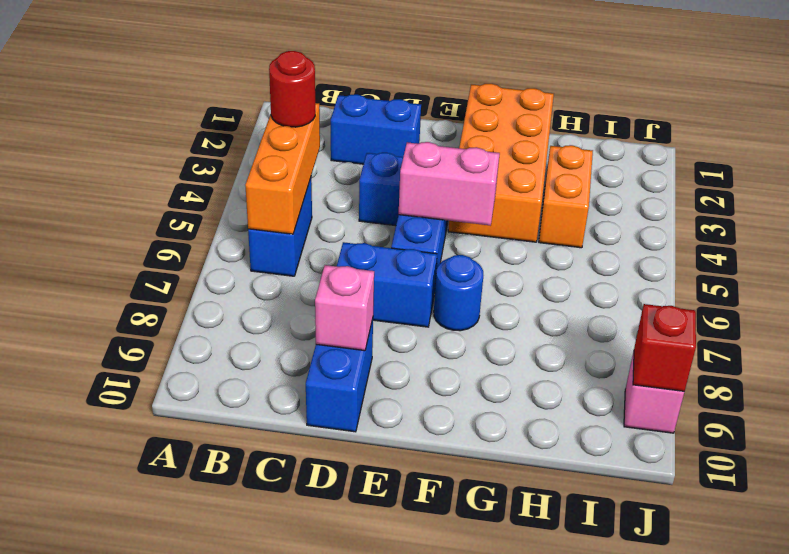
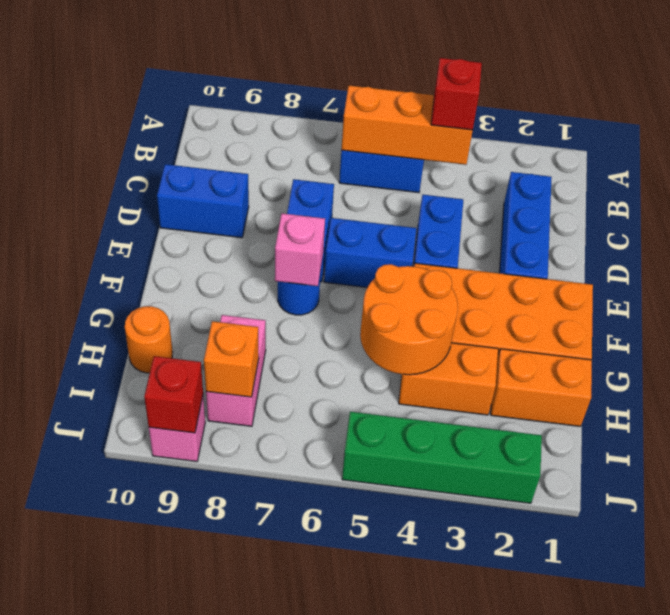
red 1x1 round brick [269,51,315,127] -> red 1x1 brick [431,58,482,130]
blue 1x2 brick [331,94,421,164] -> blue 1x3 brick [500,172,552,279]
pink 1x1 brick [315,265,374,351] -> pink 1x1 brick moved to [275,213,325,286]
pink 1x2 brick [399,142,500,226] -> pink 1x2 brick moved to [206,315,266,426]
none -> orange 2x2 round brick [360,264,458,375]
none -> orange 1x2 brick [491,349,592,426]
none -> orange 1x1 round brick [125,306,173,373]
none -> orange 1x1 brick [204,321,259,397]
none -> green 1x4 brick [342,412,542,503]

